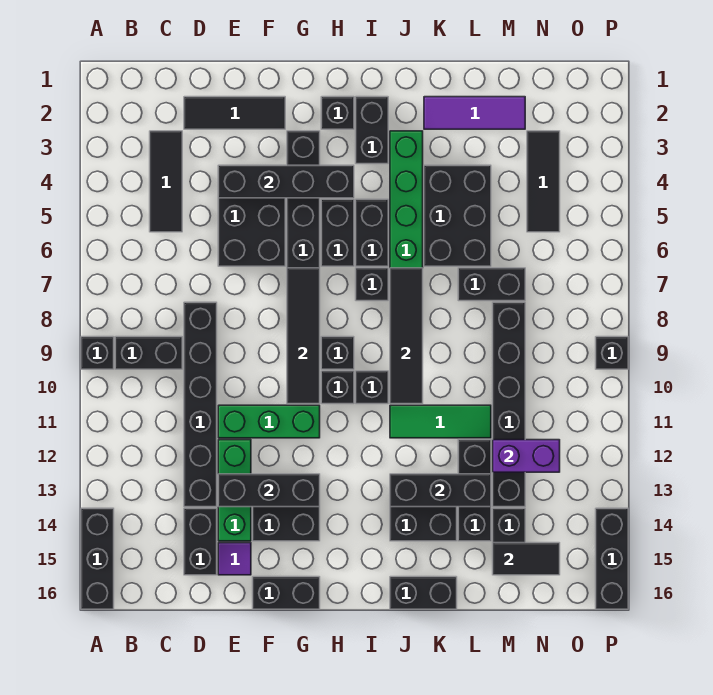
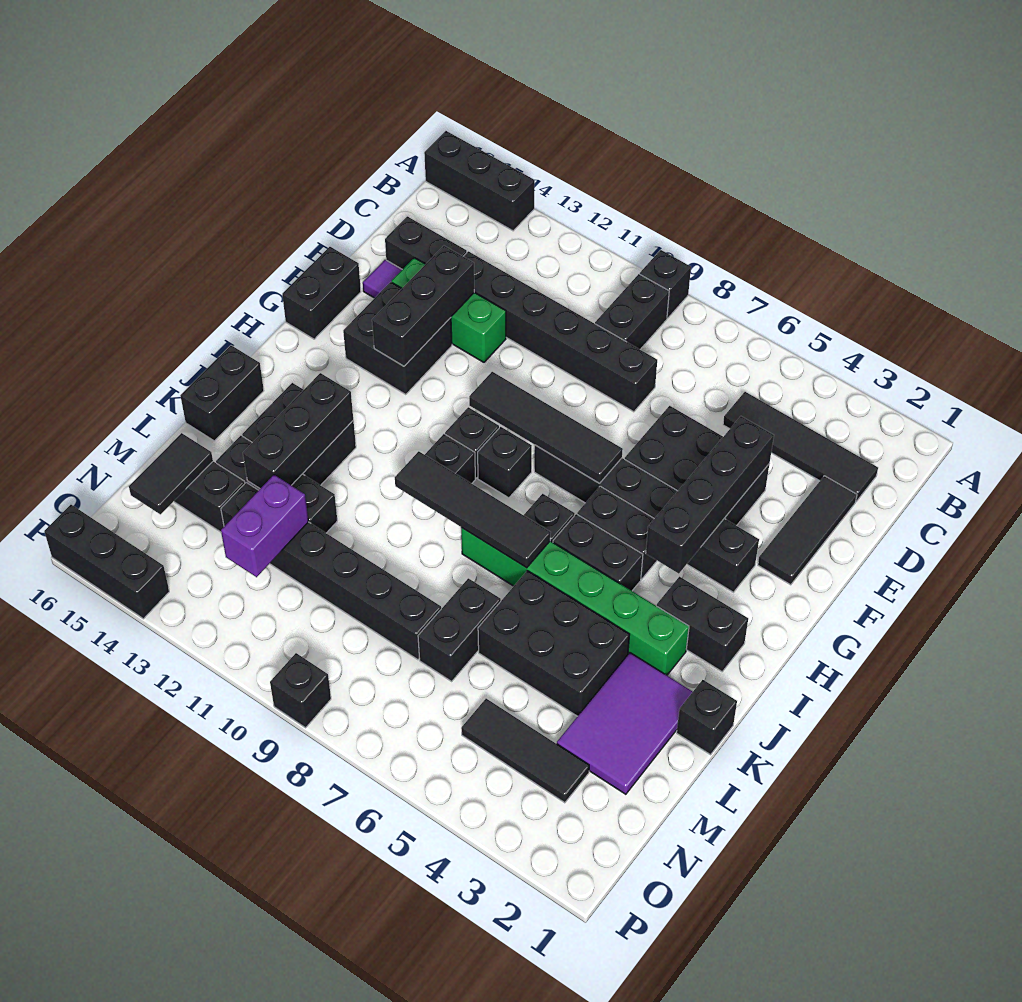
black 1x3 tile [150,131,182,232] -> black 1x4 tile [723,392,878,501]
green 1x3 brick [218,405,320,438] -> none
black 1x1 brick [321,97,354,129] -> black 1x1 brick moved to [677,680,737,755]
green 1x3 tile [390,405,491,438] -> none
purple 1x3 tile [424,97,525,129] -> purple 2x3 tile [557,653,693,794]

